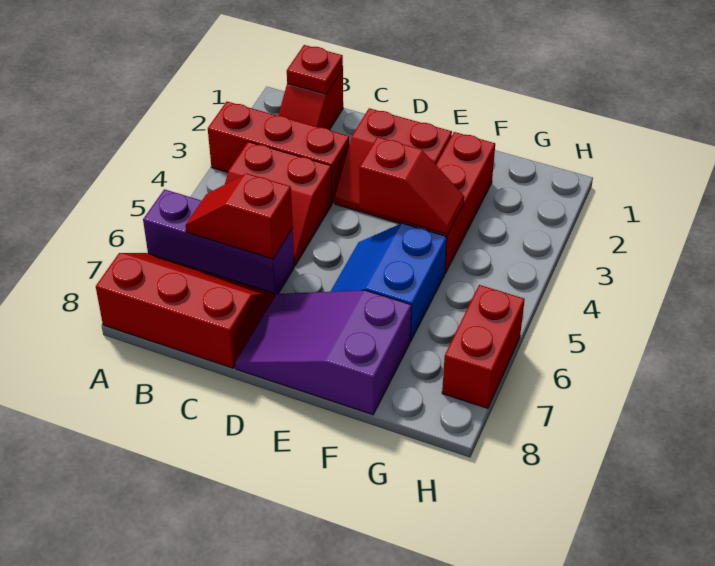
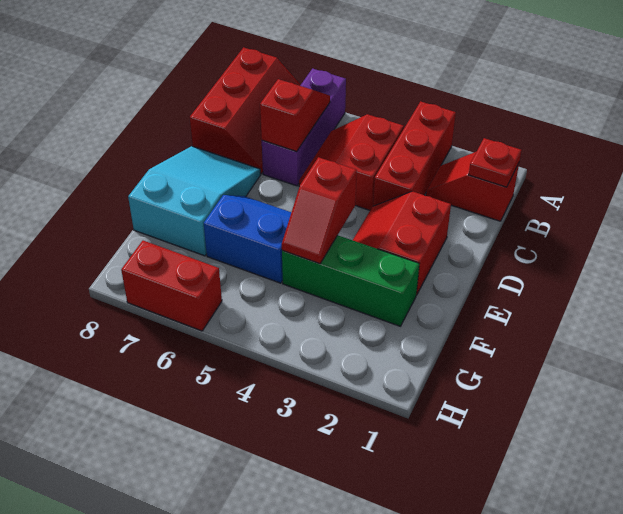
purple 2x3 slope [235,290,411,415] -> cyan 2x3 slope [128,146,260,256]
red 1x3 brick [404,132,495,273] -> green 1x3 brick [282,235,419,326]

